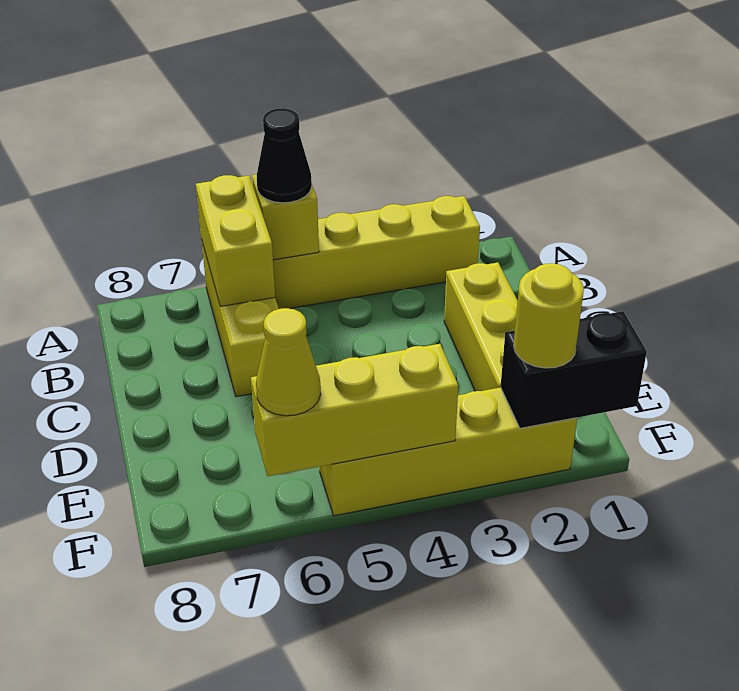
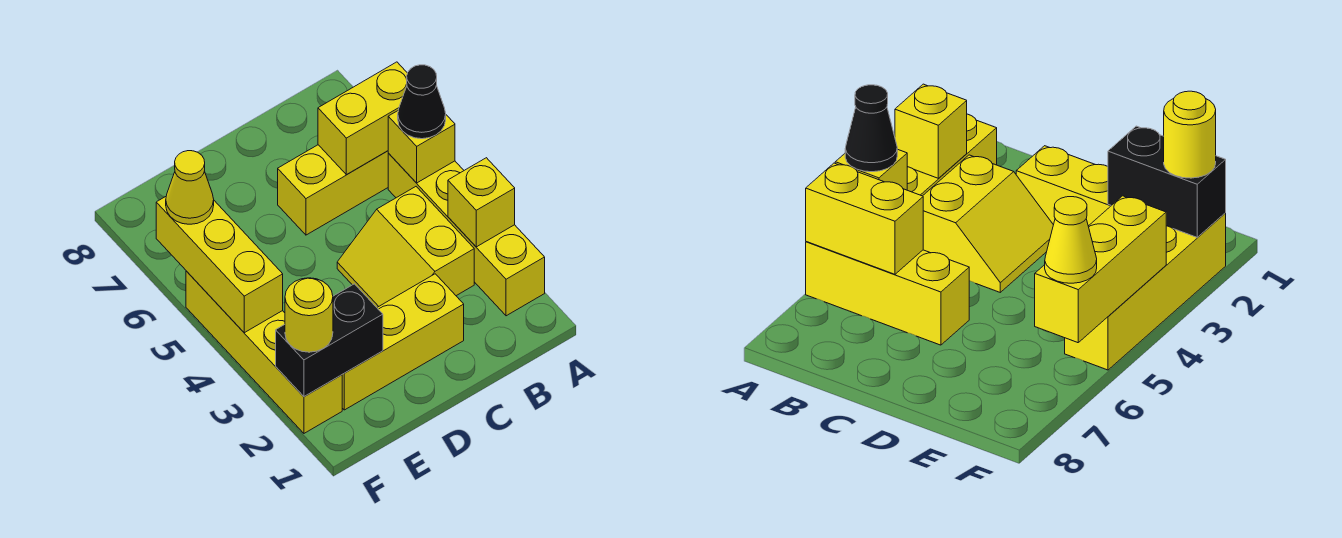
none -> yellow 1x1 brick [448,158,515,247]
none -> yellow 2x2 slope [337,187,474,307]
black 1x2 brick [501,311,647,428] -> black 1x2 brick turned to [276,284,383,397]

